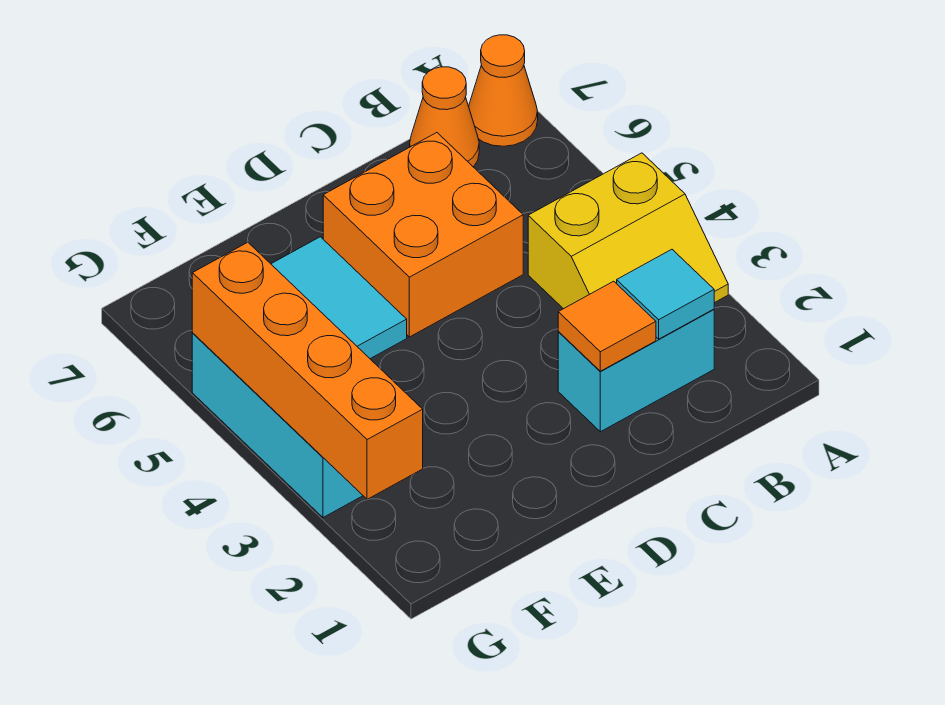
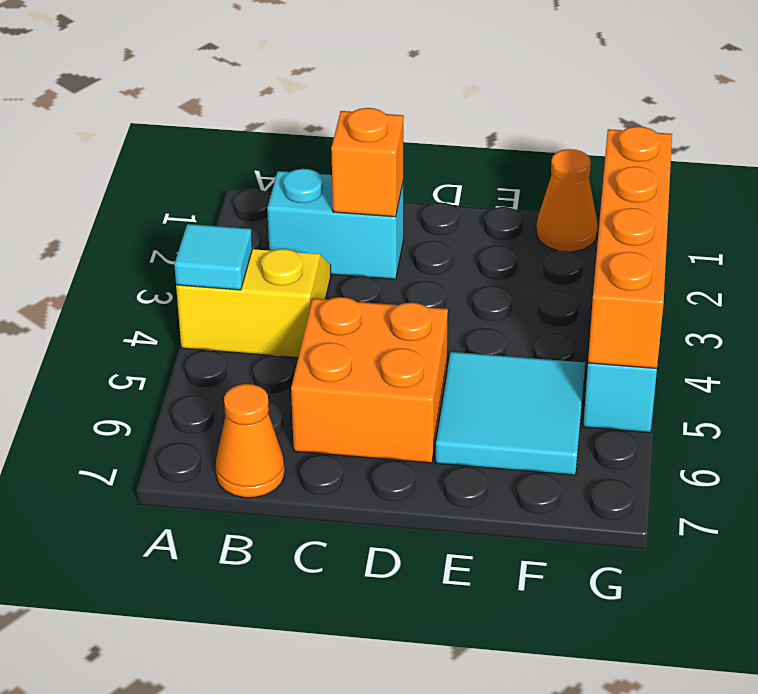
orange 1x1 cone [469,35,538,146] -> orange 1x1 cone moved to [536,149,598,252]
cyan 1x1 tile [617,249,714,339] -> cyan 1x1 tile moved to [174,224,252,290]
orange 1x1 tile [558,281,656,371] -> orange 1x1 brick [331,108,404,217]

